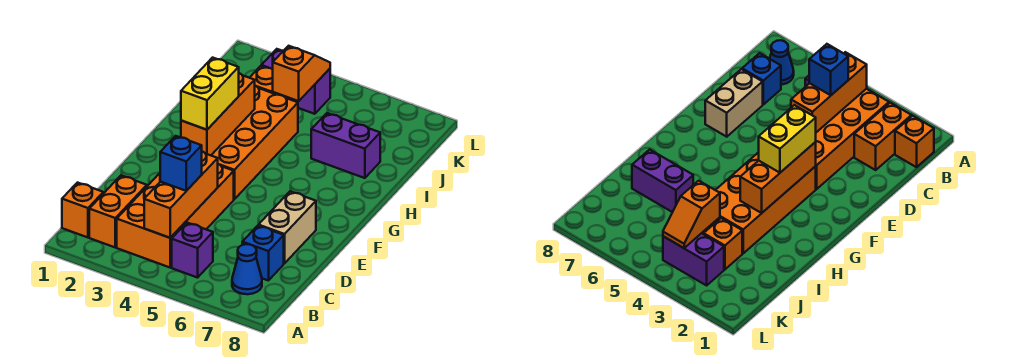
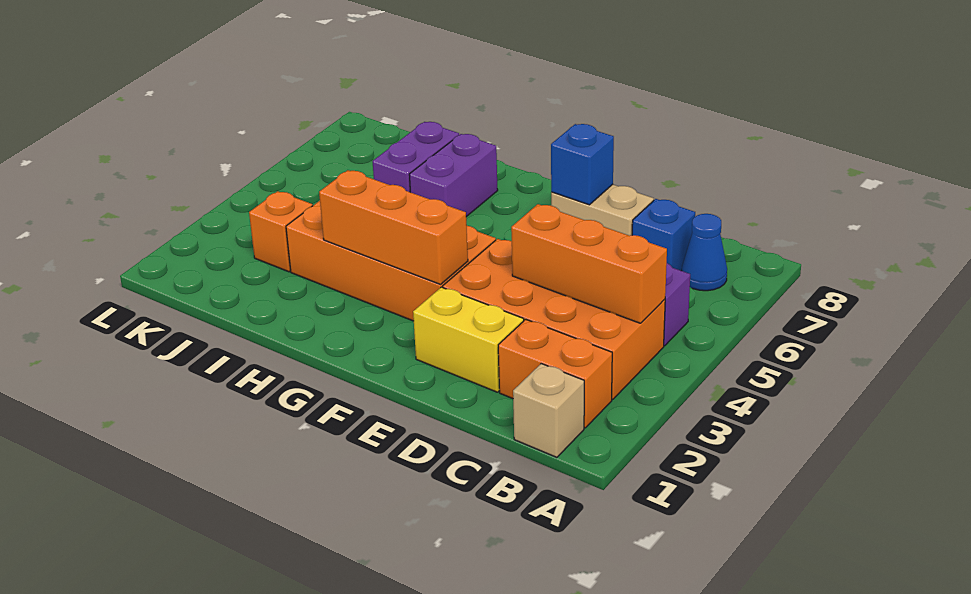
orange 1x1 brick [62,183,103,237] -> tan 1x1 brick [513,364,584,457]
blue 1x1 brick [160,136,202,191] -> blue 1x1 brick moved to [551,124,614,205]
yellow 1x2 brick [181,58,239,130] -> yellow 1x2 brick moved to [413,287,524,392]
orange 1x2 slope [273,46,330,101] -> none
purple 1x2 brick [261,49,330,114] -> purple 1x2 brick moved to [409,134,498,217]

